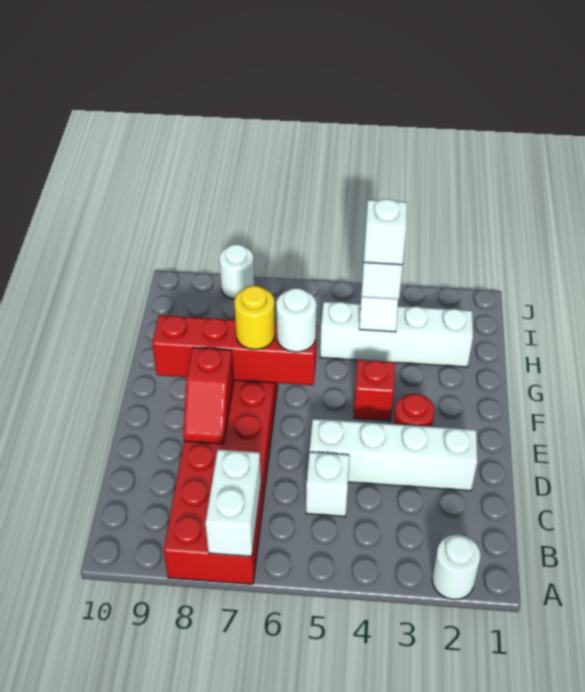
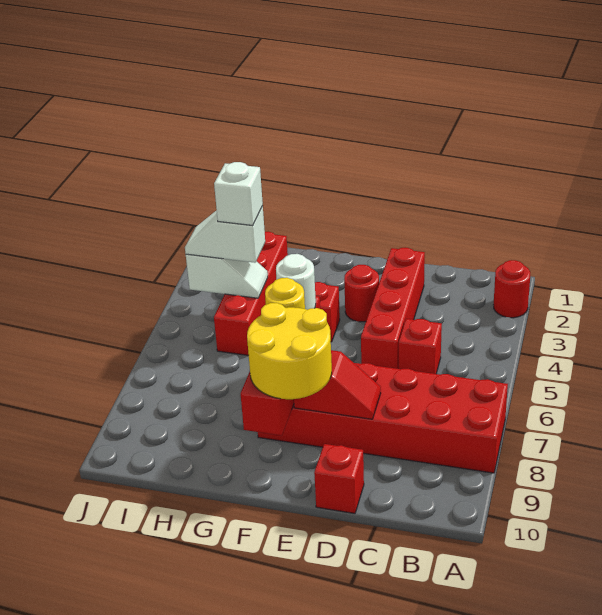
white 1x1 round brick [432,535,481,600] -> red 1x1 round brick [494,260,530,318]
white 1x2 brick [205,449,261,556] -> none
white 1x1 brick [306,452,350,517] -> red 1x1 brick [399,319,442,374]
white 1x4 brick [310,419,477,491] -> red 1x4 brick [361,248,425,369]
none -> red 1x1 brick [314,444,364,513]
none -> yellow 2x2 round brick [247,303,332,399]
white 1x4 brick [320,302,473,367] -> red 1x4 brick [214,232,288,355]
white 1x1 round brick [219,244,254,299] -> none

